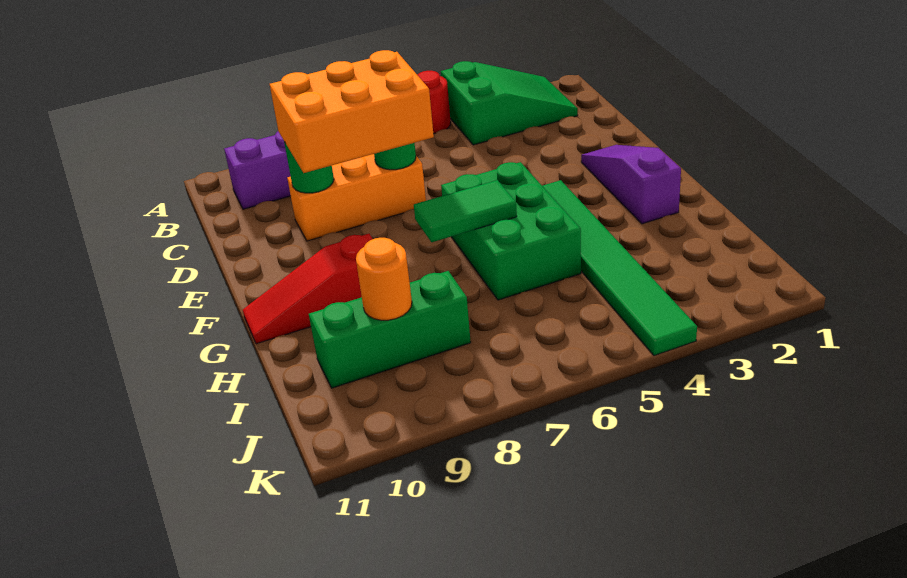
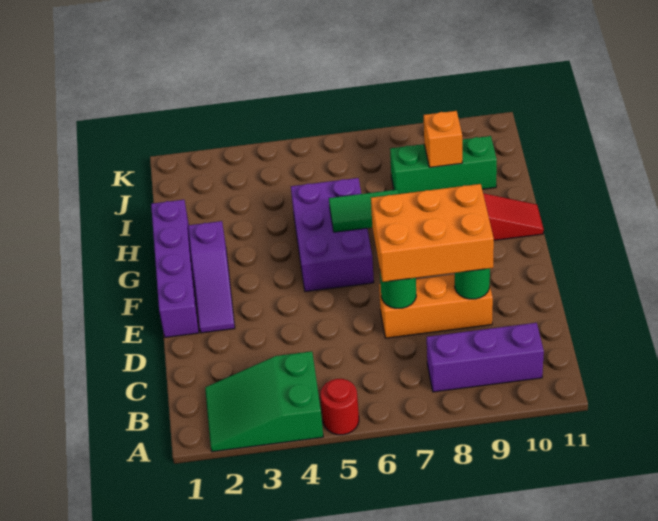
none -> purple 1x4 brick [151,200,199,337]
green 1x6 tile [543,180,697,356] -> none
green 2x3 brick [441,162,581,300] -> purple 2x3 brick [291,178,374,292]
orange 1x1 round brick [356,238,412,320] -> orange 1x1 brick [424,111,462,167]

